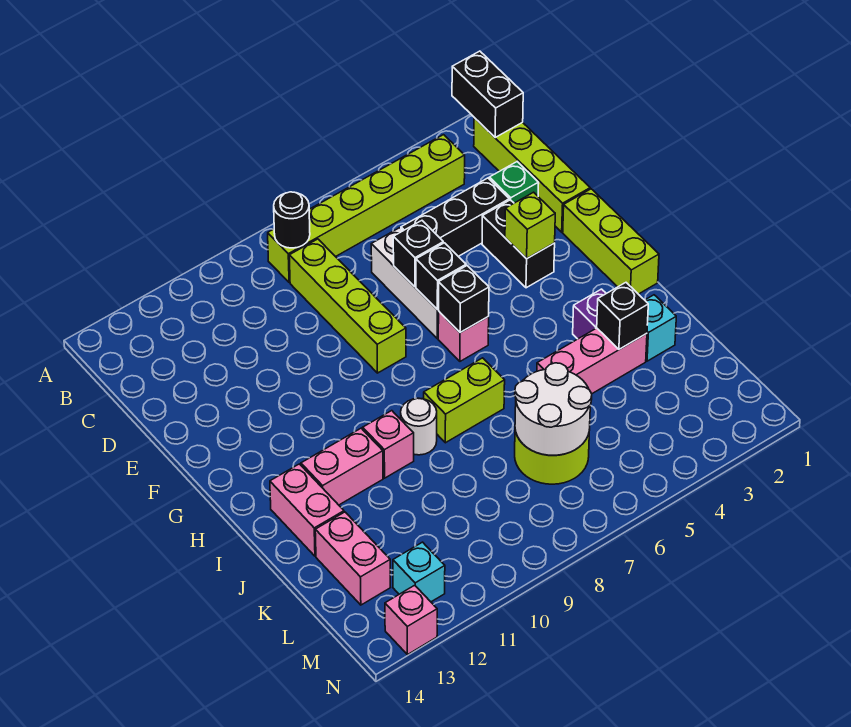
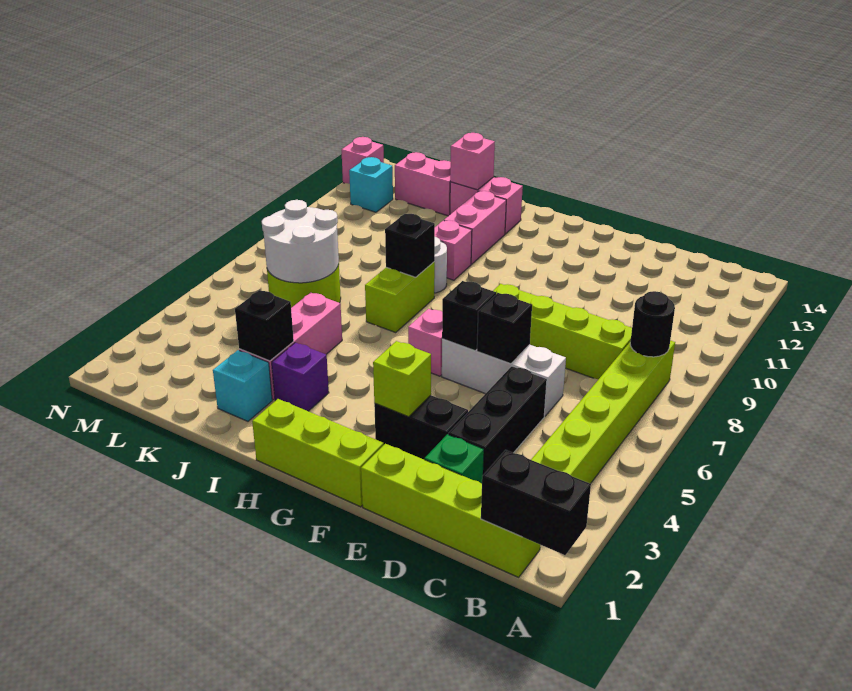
black 1x1 brick [439,266,489,333] -> black 1x1 brick moved to [385,214,435,277]
none -> pink 1x1 brick [450,133,495,190]

